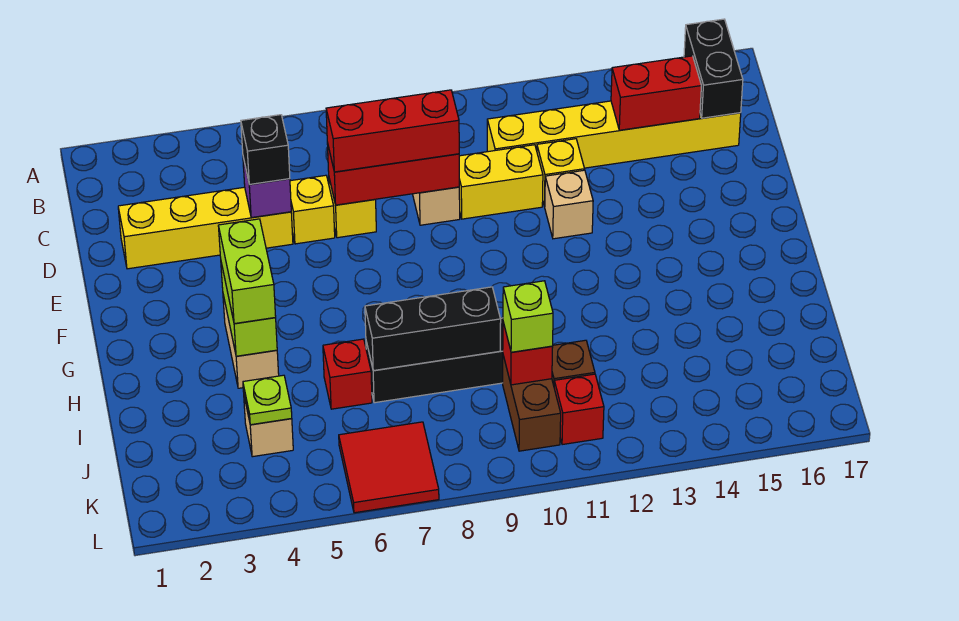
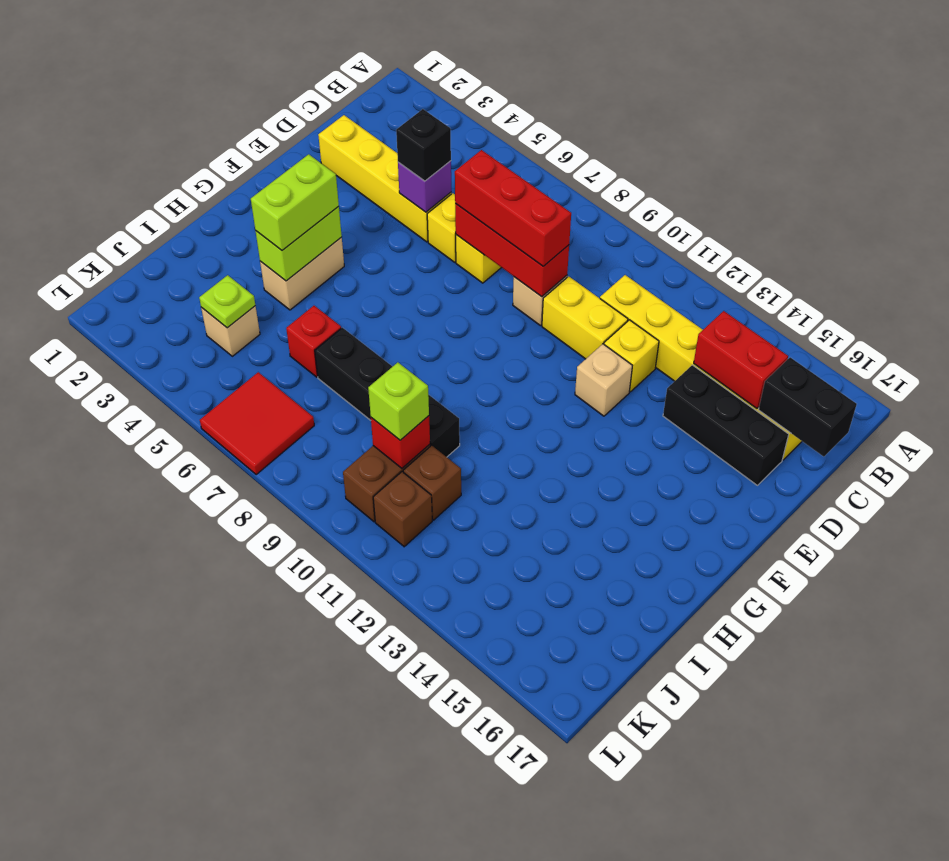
black 1x2 brick [684,19,743,118] -> black 1x2 brick turned to [759,357,857,457]
black 1x3 brick [365,287,501,371] -> black 1x3 brick moved to [663,365,789,485]
red 1x1 brick [554,374,604,445] -> brown 1x1 brick [373,472,432,547]

